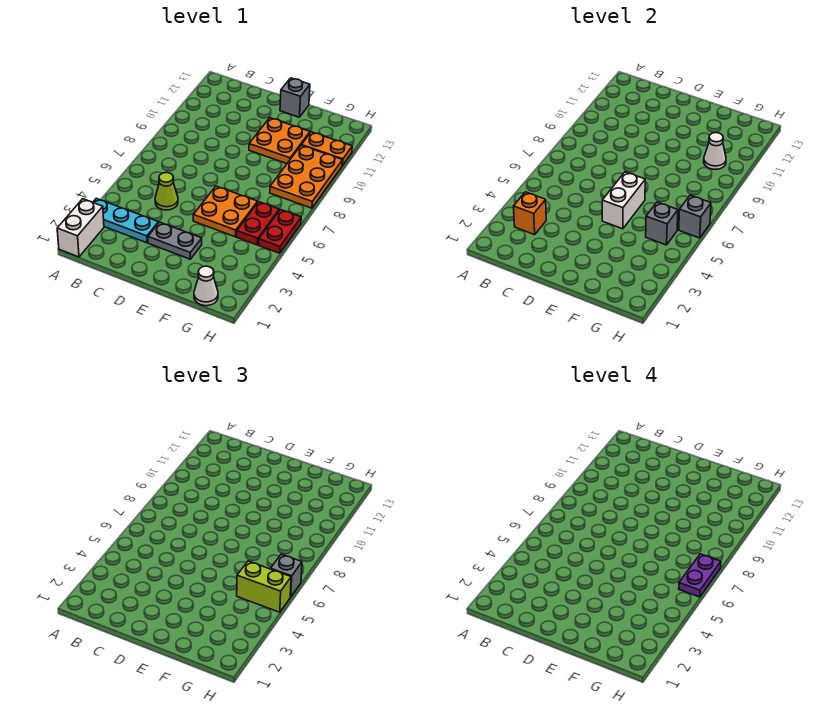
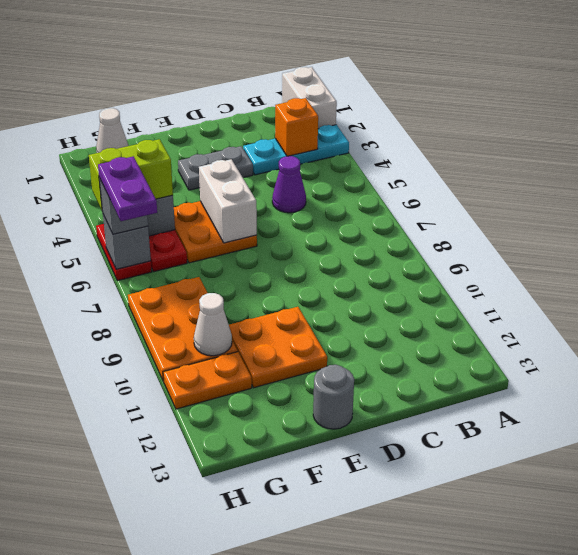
lime 1x1 cone [155,173,178,210] -> purple 1x1 cone [272,156,306,213]
grey 1x1 brick [280,78,310,117] -> grey 1x1 round brick [313,365,354,429]

